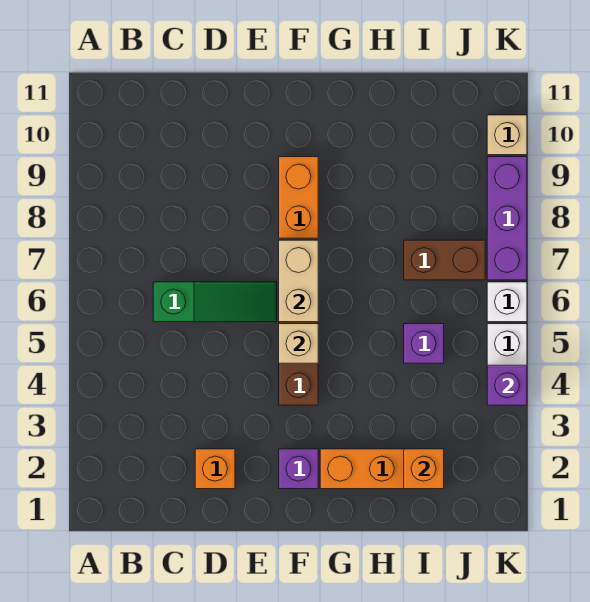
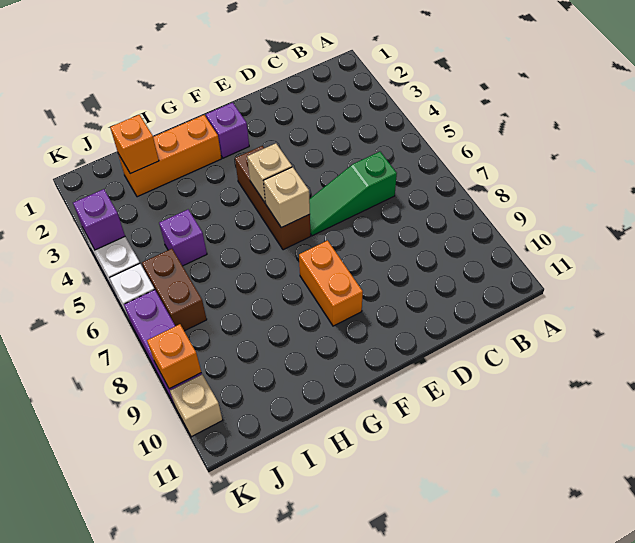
orange 1x1 brick [195,449,235,489] -> orange 1x1 brick moved to [147,324,201,389]
tan 1x2 brick [279,240,318,322] -> tan 1x1 brick [264,167,310,228]
brown 1x2 brick [404,240,485,280] -> brown 1x2 brick turned to [142,249,207,331]

